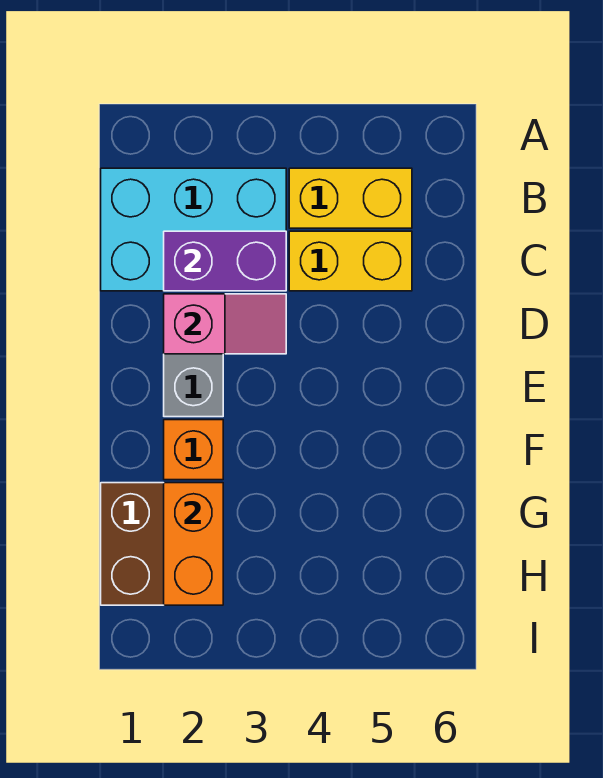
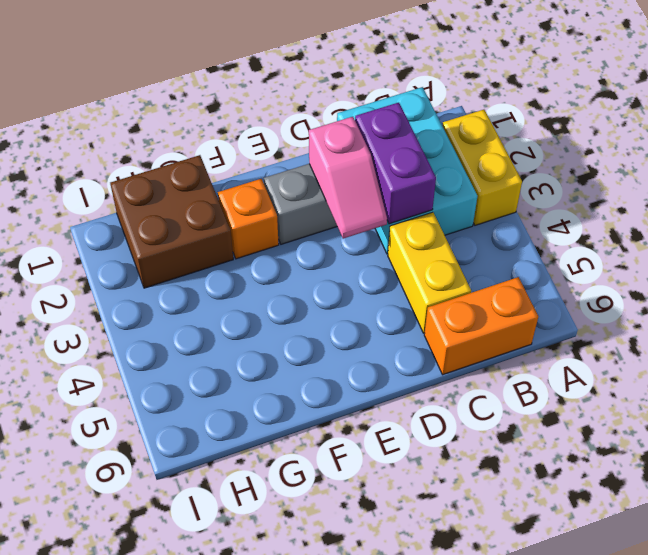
yellow 1x2 brick [289,168,412,228] -> yellow 1x2 brick moved to [442,110,522,225]
orange 1x2 brick [164,483,223,605] -> orange 1x2 brick moved to [424,277,538,375]

